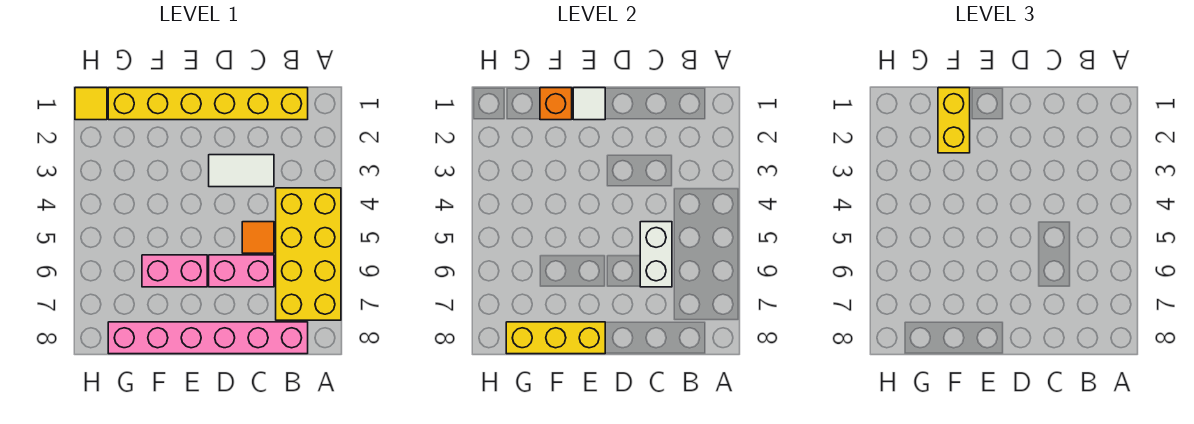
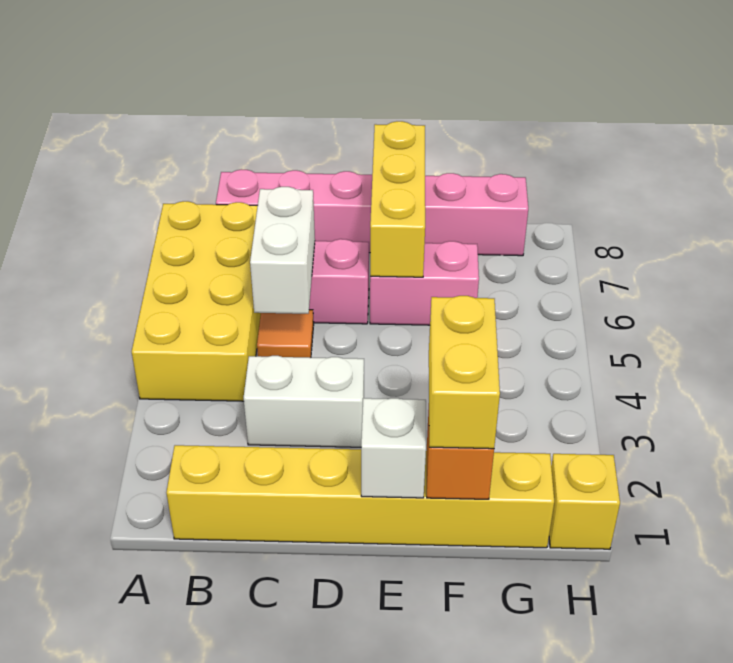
white 1x2 tile [209,155,274,187] -> white 1x2 brick [244,356,364,447]
white 1x1 tile [573,88,605,120] -> white 1x1 brick [361,398,426,498]
yellow 1x3 brick [506,322,605,354] -> yellow 1x3 brick turned to [370,121,425,277]
yellow 1x1 tile [75,88,107,120] -> yellow 1x1 brick [549,454,620,549]

